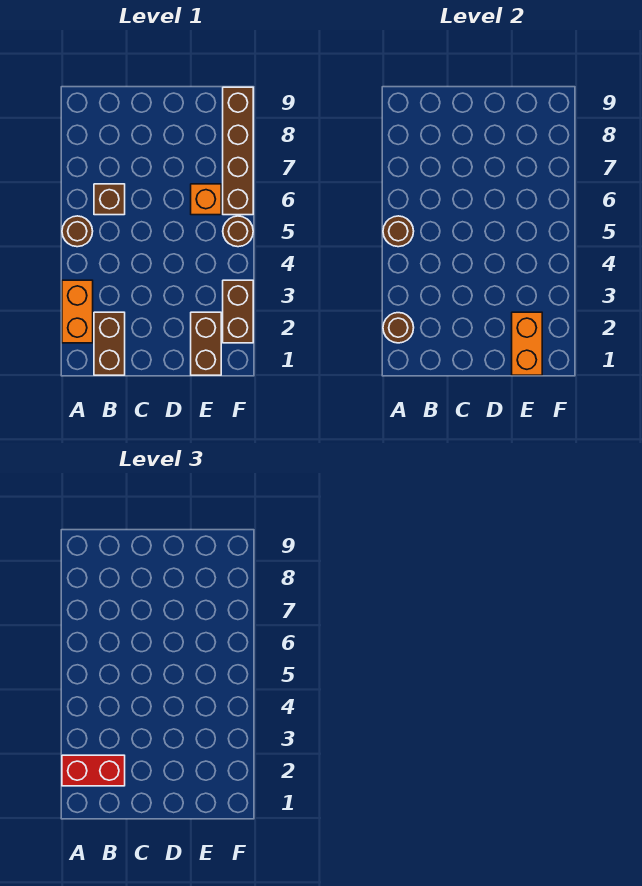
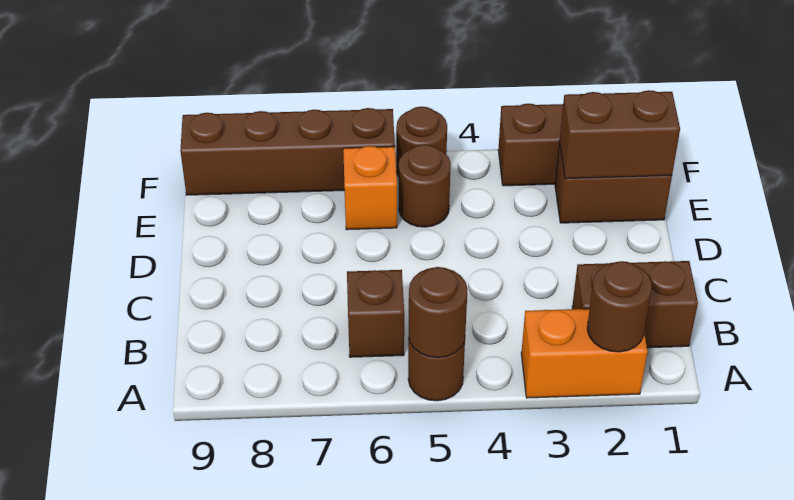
red 1x2 brick [62,755,125,786] -> none
orange 1x2 brick [512,312,542,375] -> brown 1x2 brick [560,90,680,179]
none -> brown 1x1 round brick [399,145,451,227]

